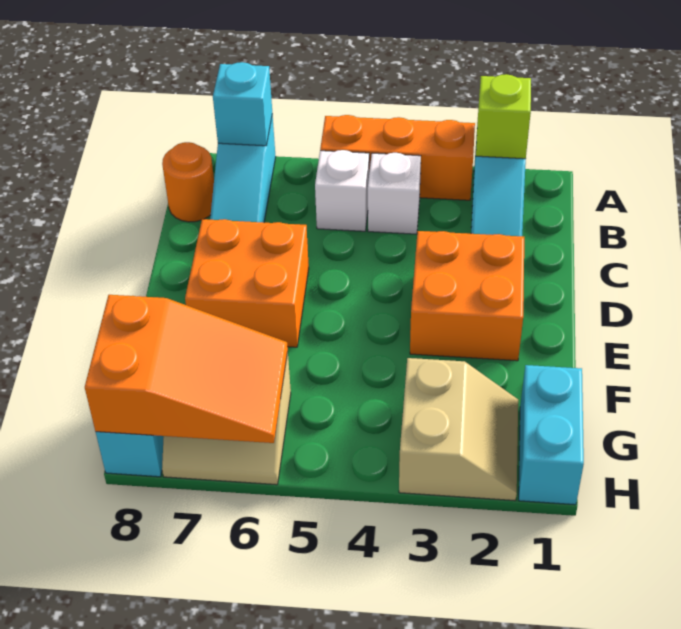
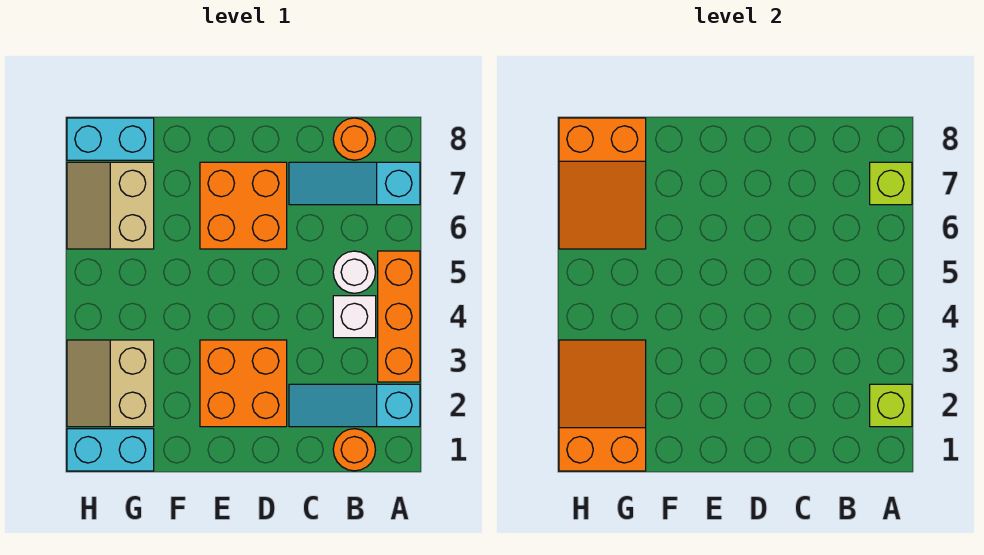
cyan 1x1 brick [213,62,272,146] -> lime 1x1 brick [870,162,912,205]
none -> orange 1x1 round brick [333,429,375,471]
white 1x1 brick [315,150,369,231] -> white 1x1 round brick [333,251,375,293]
none -> orange 2x3 slope [559,340,646,471]
tan 2x2 slope [399,358,518,501] -> tan 2x2 slope turned to [67,340,154,427]

